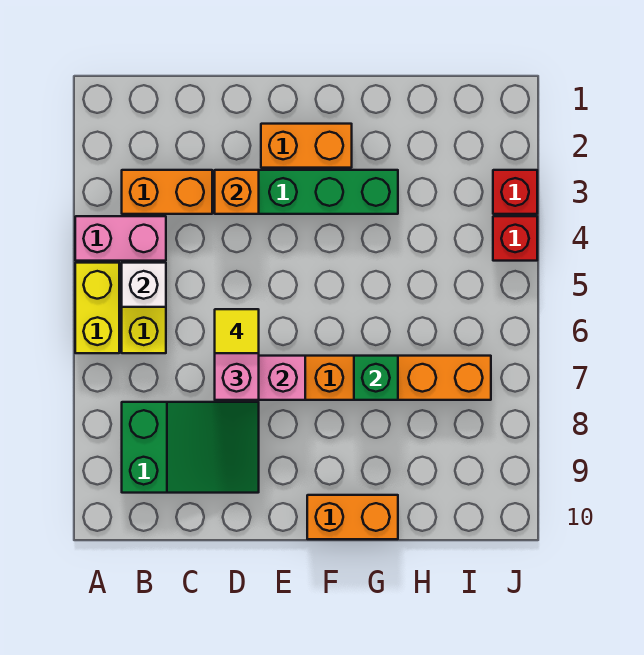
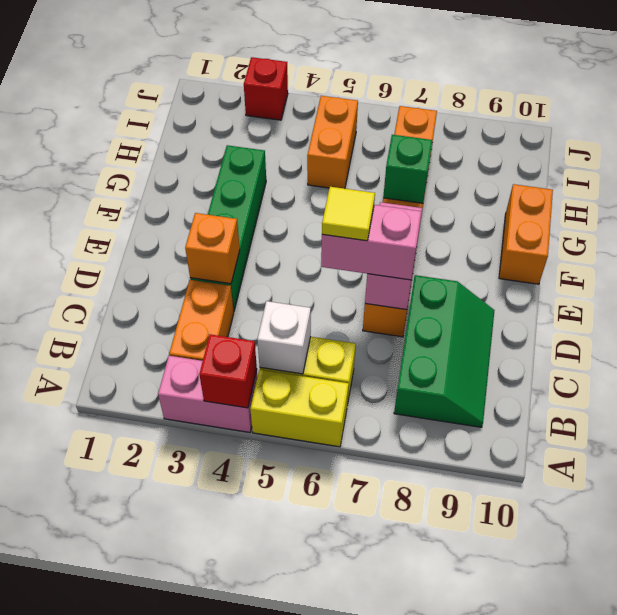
pink 1x2 brick [75,216,166,261] -> pink 1x2 brick turned to [158,356,258,432]
green 2x3 slope [122,402,259,493] -> green 2x3 slope turned to [394,275,495,427]
orange 1x2 brick [261,124,352,168] -> orange 1x2 brick moved to [307,96,358,189]
red 1x1 brick [493,216,537,261] -> red 1x1 brick moved to [199,334,257,408]

